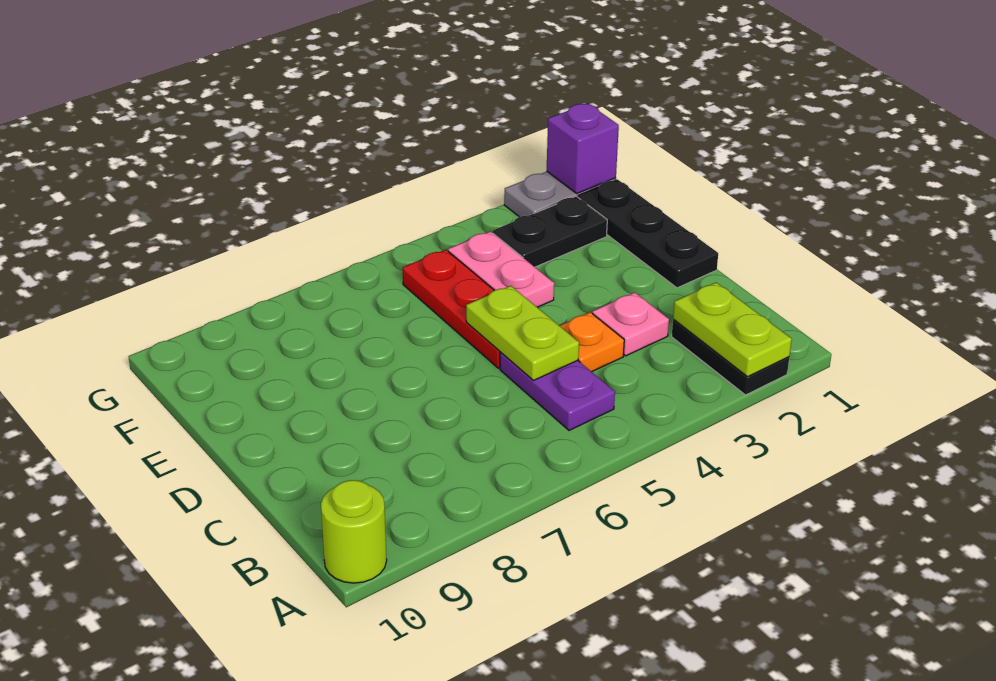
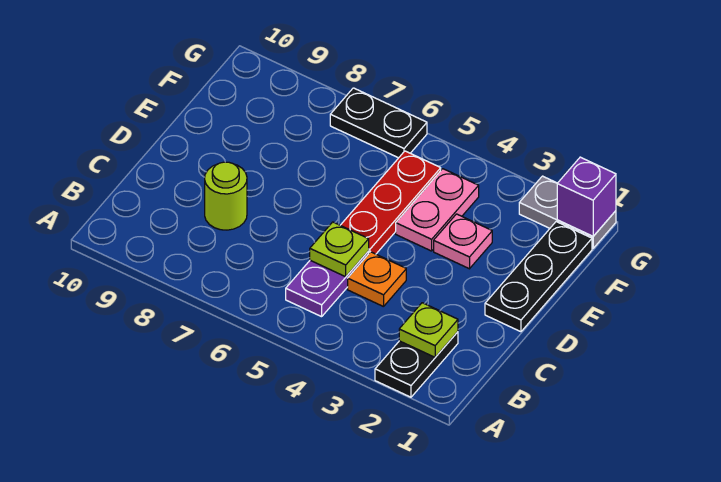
lime 1x2 plate [673,283,792,377] -> lime 1x1 plate [399,303,458,357]
lime 1x1 round brick [321,480,387,583] -> lime 1x1 round brick moved to [205,162,247,230]
pink 1x1 plate [592,292,669,356] -> pink 1x1 plate moved to [434,214,492,269]
lime 1x2 plate [466,286,579,381] -> lime 1x1 plate [310,222,369,277]
black 1x2 plate [493,196,607,267] -> black 1x2 plate moved to [330,88,427,158]

